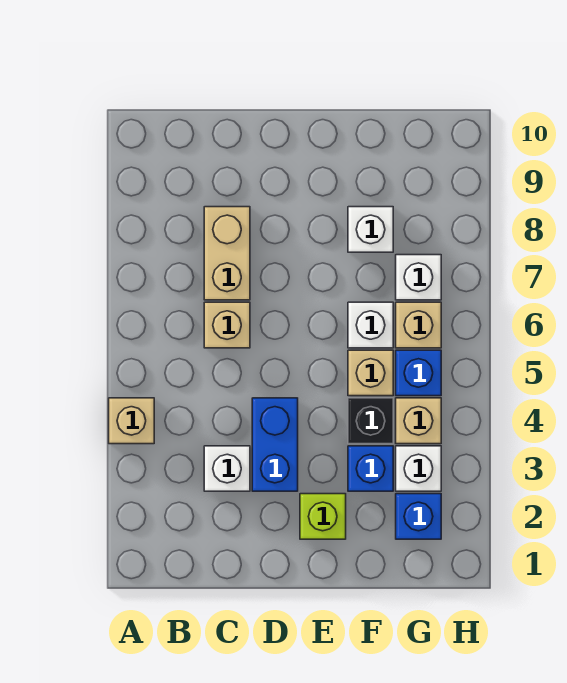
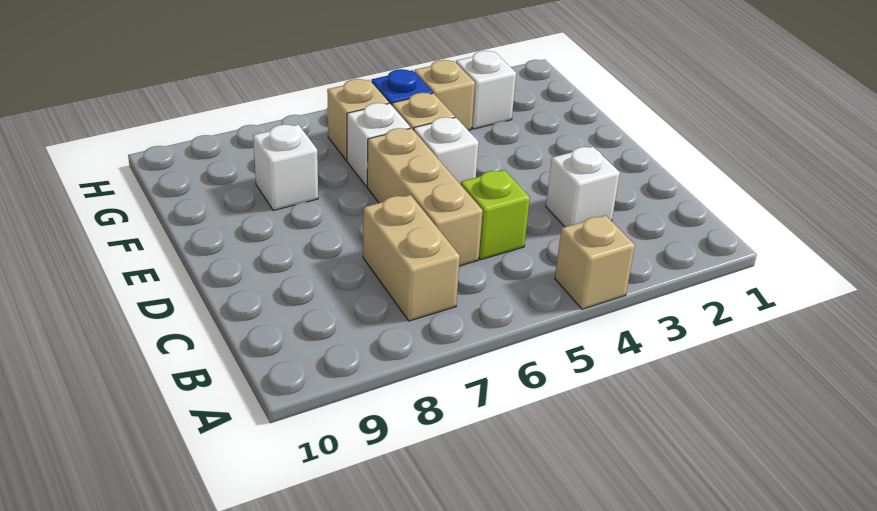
tan 1x1 brick [204,302,250,348] -> tan 1x3 brick [367,128,483,266]
tan 1x2 brick [204,207,250,300] -> tan 1x2 brick turned to [363,195,460,321]
blue 1x2 brick [252,398,298,491] -> none
lime 1x1 brick [300,494,346,539] -> lime 1x1 brick moved to [460,170,530,260]
blue 1x1 brick [348,446,393,491] -> none
black 1x1 brick [348,398,393,444] -> none
blue 1x1 brick [396,494,441,539] -> none
white 1x1 brick [396,255,441,300] -> white 1x1 brick moved to [414,117,479,184]

